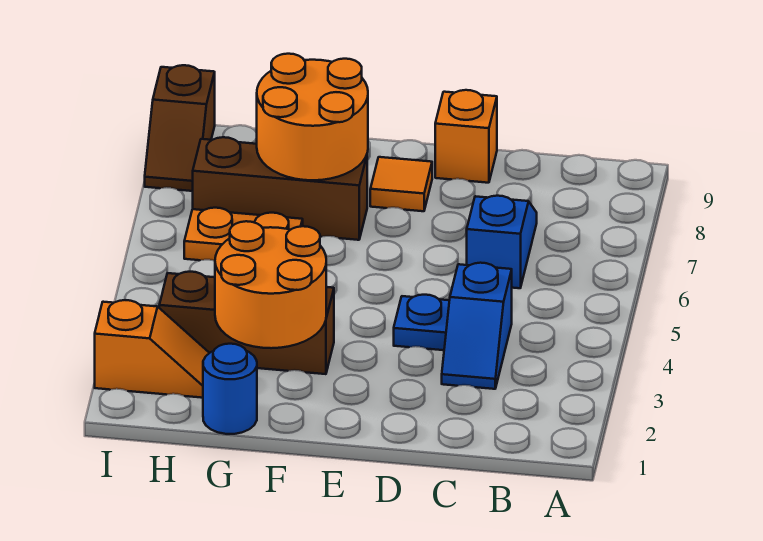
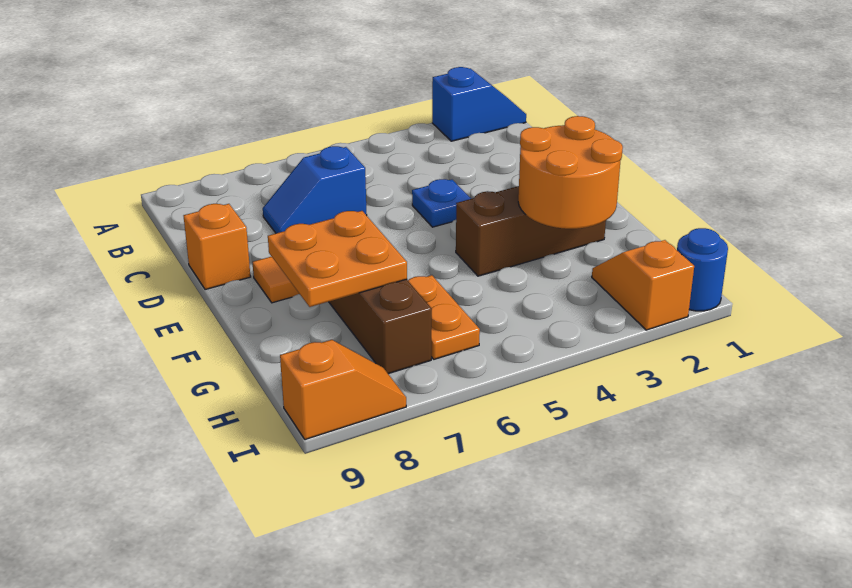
blue 1x2 slope [442,263,512,389] -> blue 1x2 slope moved to [432,67,526,141]
brown 1x3 brick [159,272,334,374] -> brown 1x3 brick turned to [456,186,606,276]
orange 2x2 round brick [257,54,368,180] -> orange 2x2 plate [268,211,407,307]
blue 1x1 round brick [203,344,257,434] -> blue 1x1 round brick moved to [677,228,728,311]
brown 1x2 slope [145,65,215,191] -> orange 1x2 slope [280,340,406,440]

